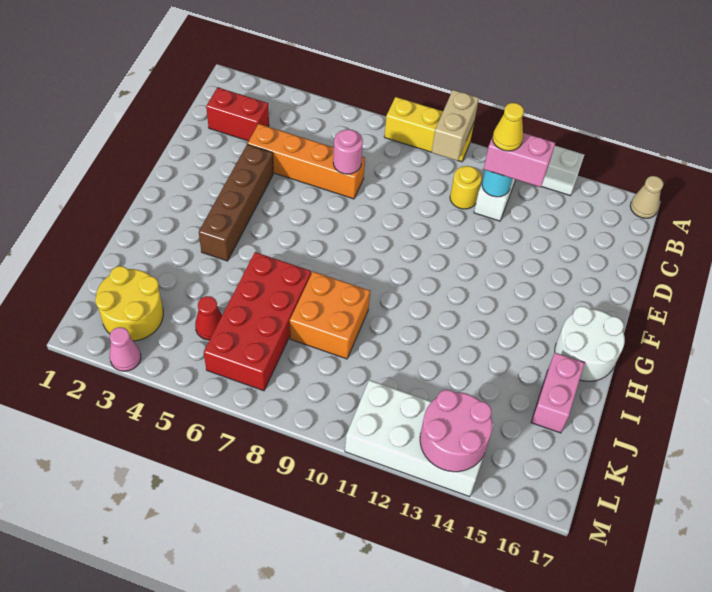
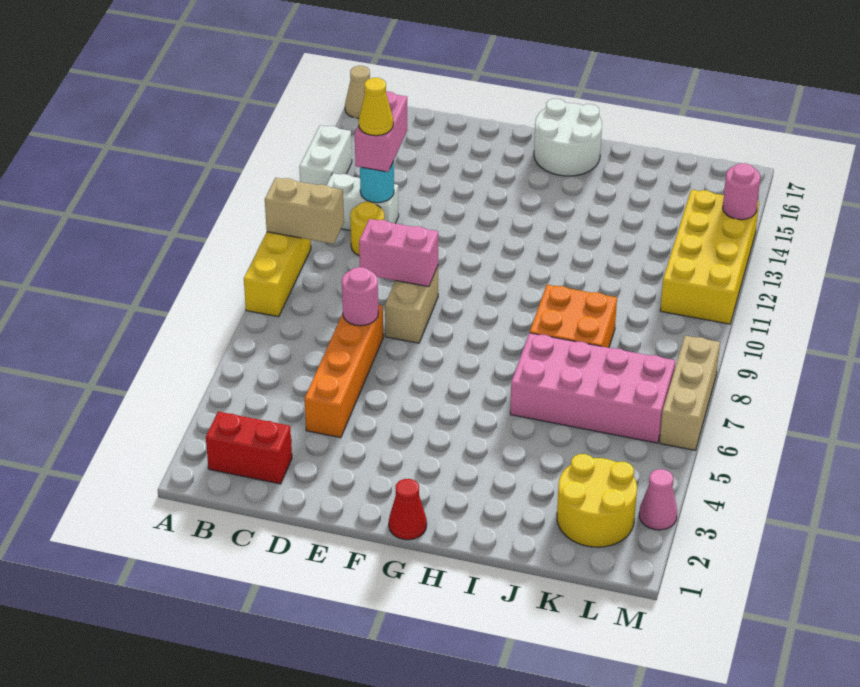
red 1x2 brick [206,87,269,141] -> red 1x2 brick turned to [206,412,292,484]
brown 1x4 brick [199,144,273,261] -> none
none -> tan 1x2 brick [385,266,438,343]
red 2x4 brick [204,252,311,391] -> pink 2x4 brick [510,333,675,443]
pink 1x2 brick [531,353,584,433] -> pink 1x2 brick moved to [359,219,438,287]
red 1x1 cone [195,296,222,340] -> red 1x1 cone moved to [389,479,427,540]
white 2x4 brick [345,380,494,497] -> yellow 2x4 brick [660,190,759,324]
pink 2x2 round brick [420,390,492,472] -> pink 1x1 round brick [723,163,760,220]
none -> tan 1x3 brick [660,336,720,450]

